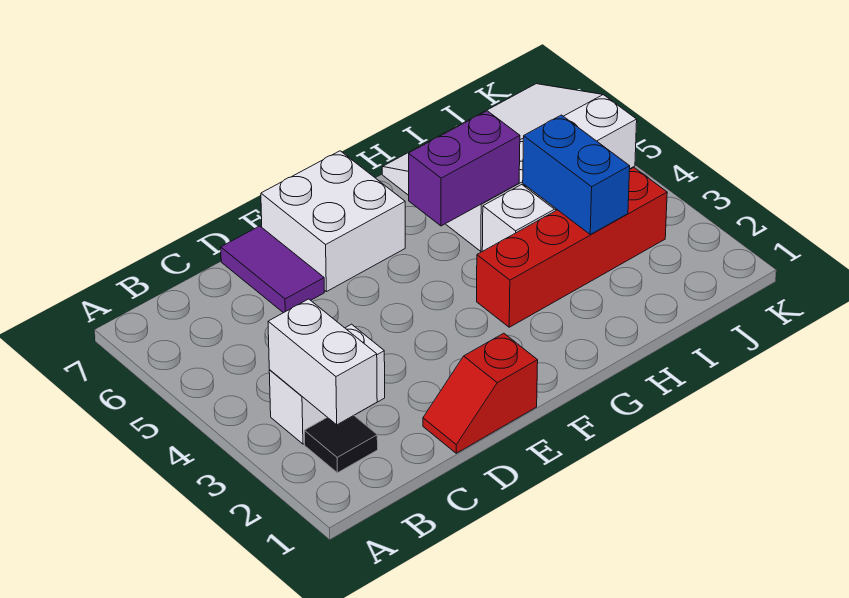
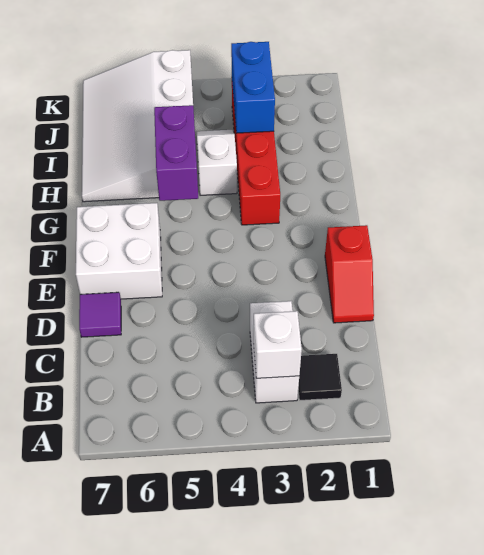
white 1x2 brick [268,299,377,425] -> white 1x1 brick [253,311,302,378]
purple 1x2 tile [221,226,324,313] -> purple 1x1 tile [79,292,121,337]
blue 1x2 brick [523,115,630,234] -> blue 1x2 brick turned to [231,42,275,133]

